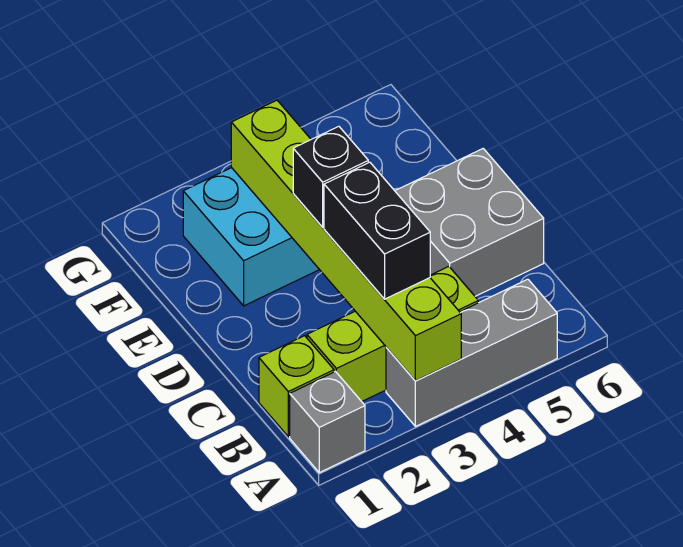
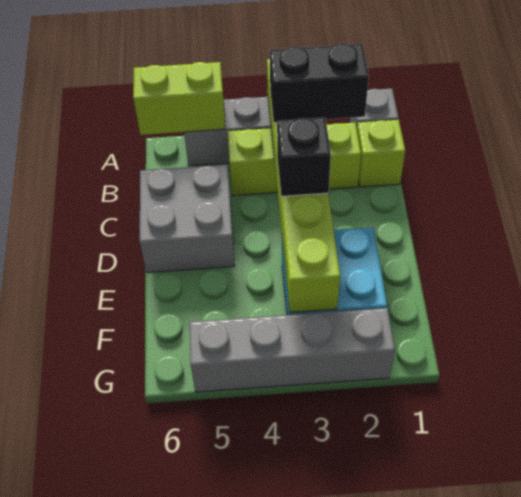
none -> lime 1x2 brick [133,62,225,135]
black 1x2 brick [324,162,430,299] -> black 1x2 brick turned to [270,44,369,123]
none -> grey 1x4 brick [189,308,395,392]

